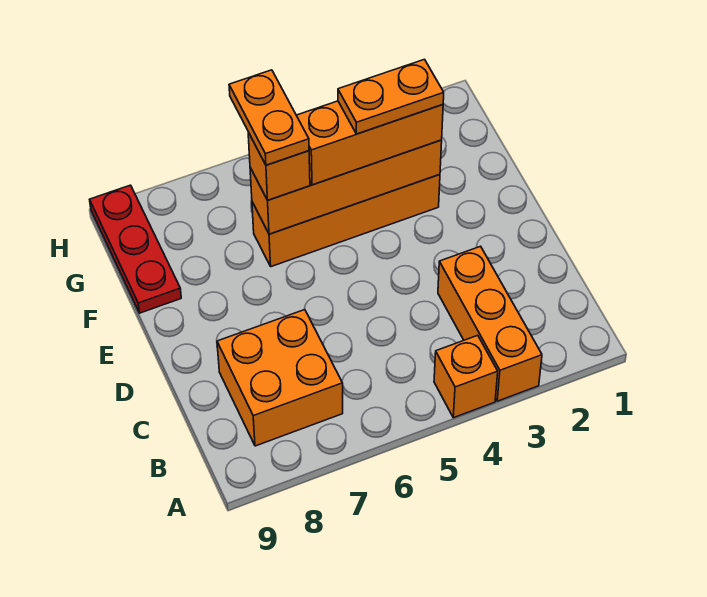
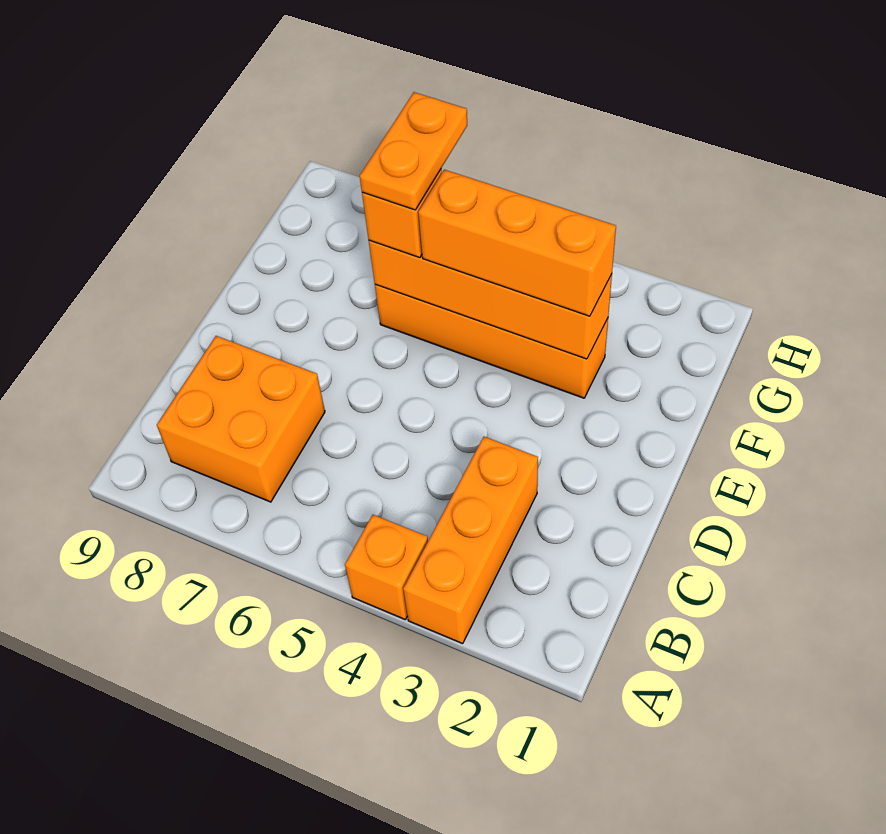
orange 1x2 plate [338,59,444,134] -> none
red 1x3 plate [90,185,181,313] -> none

